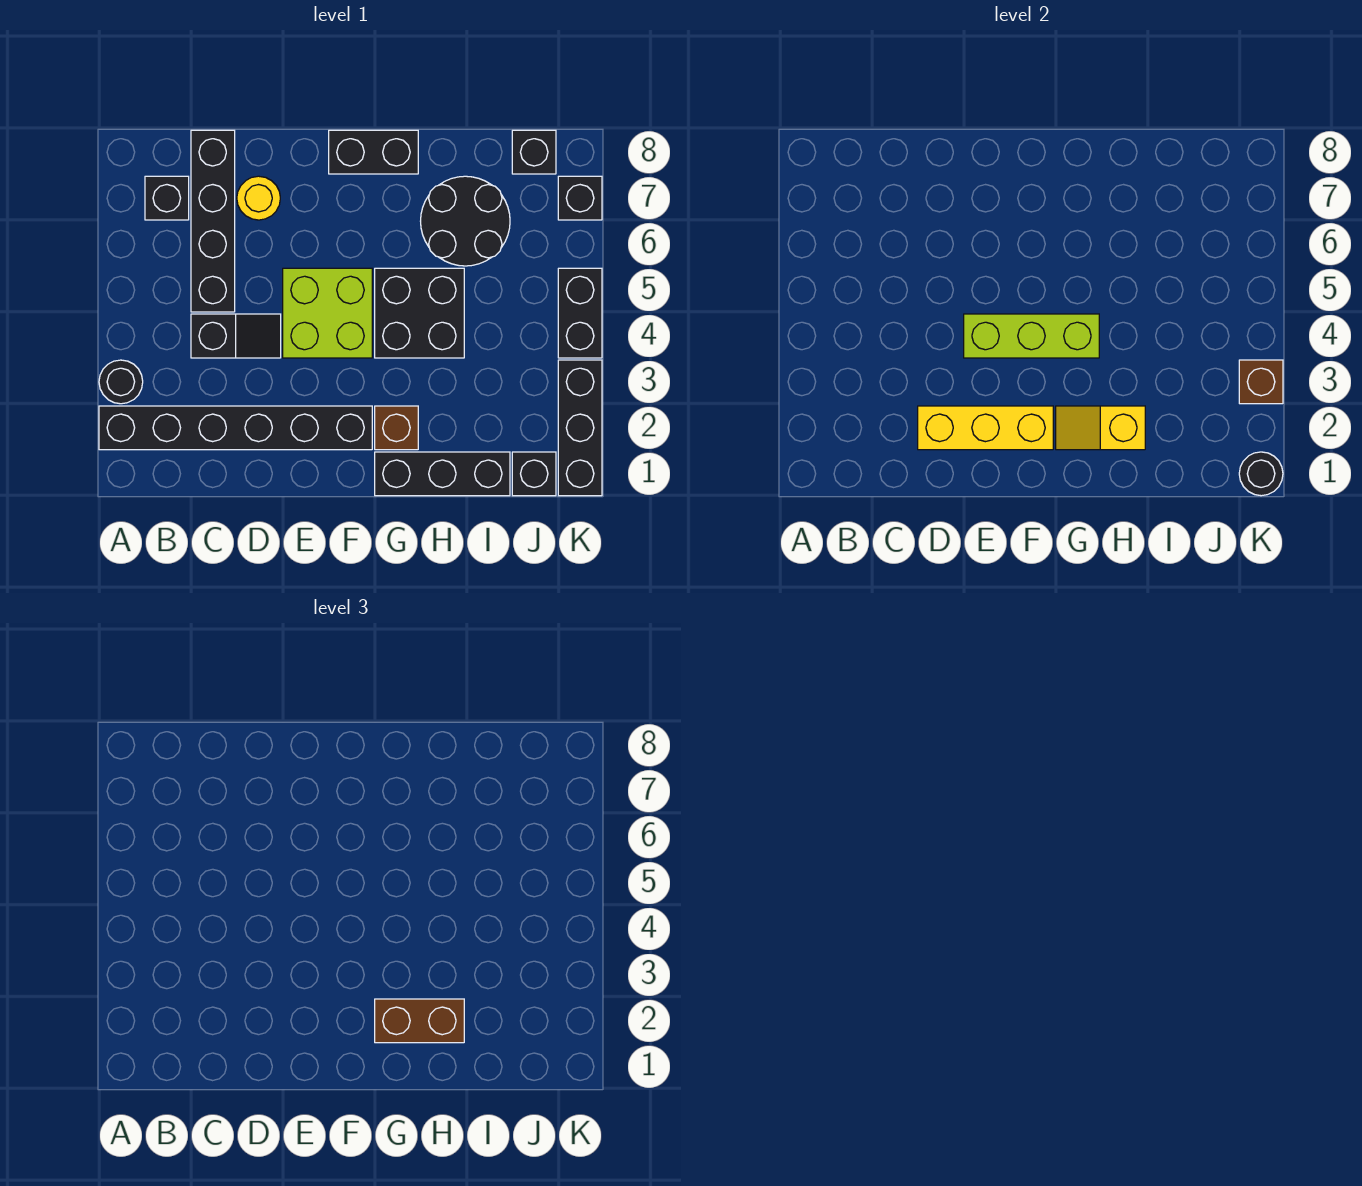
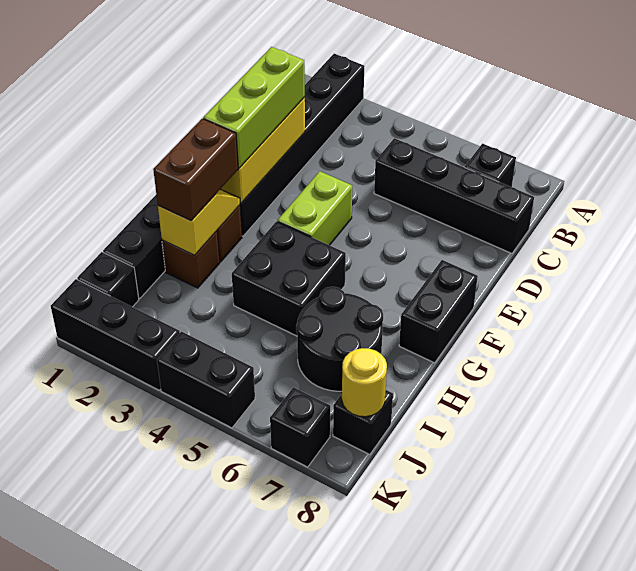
black 1x1 round brick [99,360,143,404] -> none
black 1x2 slope [191,314,281,358] -> none
yellow 1x1 round brick [237,176,280,220] -> yellow 1x1 round brick moved to [342,348,387,417]
lime 2x2 brick [283,268,372,358] -> lime 1x2 brick [277,171,352,245]
lime 1x3 brick [964,314,1099,358] -> lime 1x3 brick moved to [203,47,305,168]
black 1x1 round brick [1239,452,1283,496] -> none
brown 1x1 brick [1239,360,1283,404] -> brown 1x1 brick moved to [162,231,220,288]

